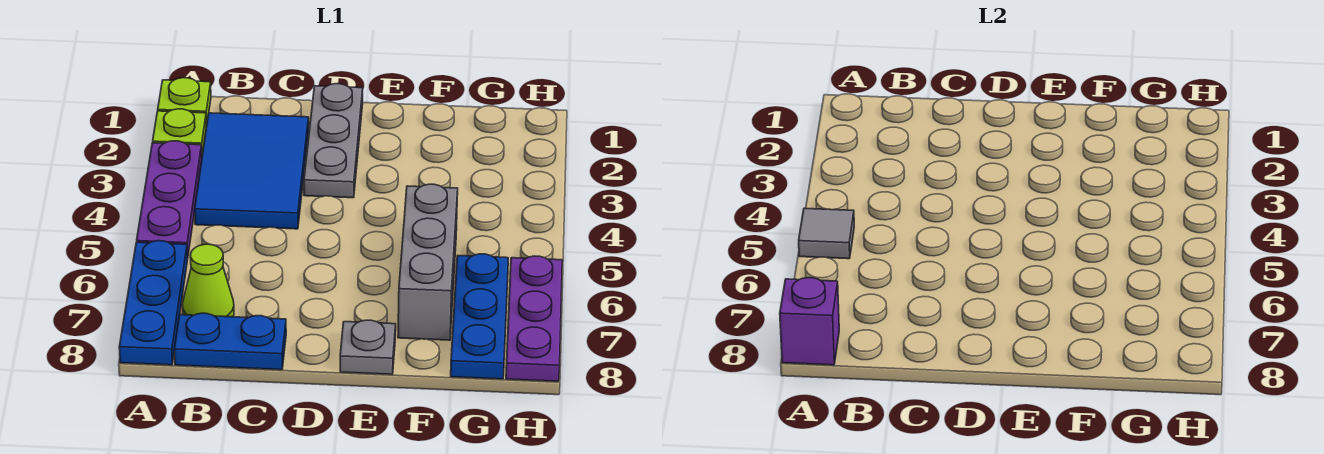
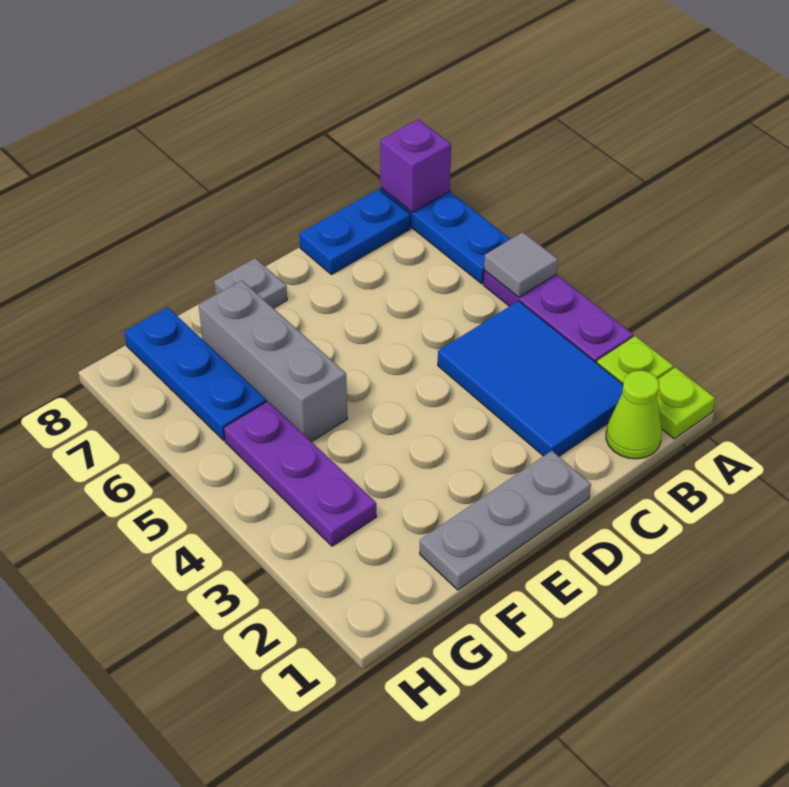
lime 1x1 cone [182,244,234,317] -> lime 1x1 cone moved to [606,371,662,459]
grey 1x3 plate [304,84,363,198] -> grey 1x3 plate turned to [420,451,591,590]
purple 1x3 plate [506,256,562,381] -> purple 1x3 plate moved to [224,401,377,546]

